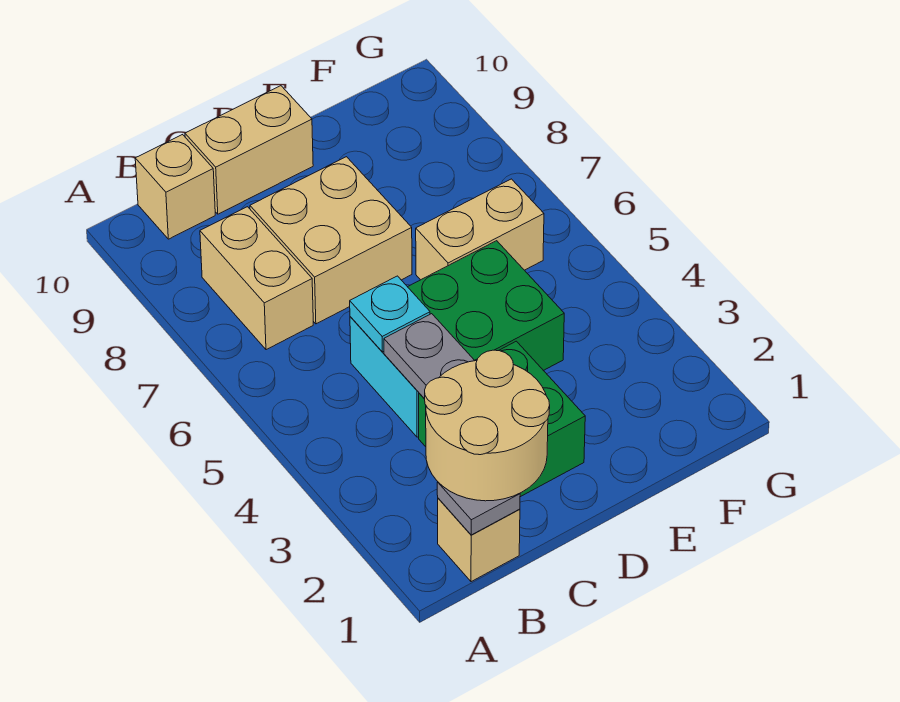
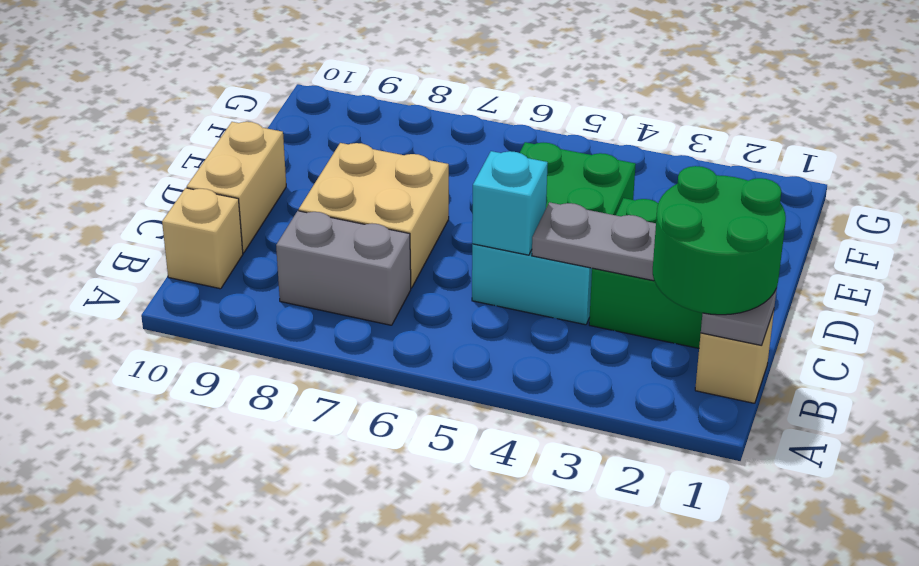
tan 2x2 round brick [425,350,550,501] -> green 2x2 round brick [653,166,786,315]
tan 1x2 brick [200,207,313,350] -> grey 1x2 brick [276,211,411,325]
cyan 1x1 plate [350,276,430,352] -> cyan 1x1 brick [472,151,548,255]
tan 1x2 brick [416,179,544,280] -> none

